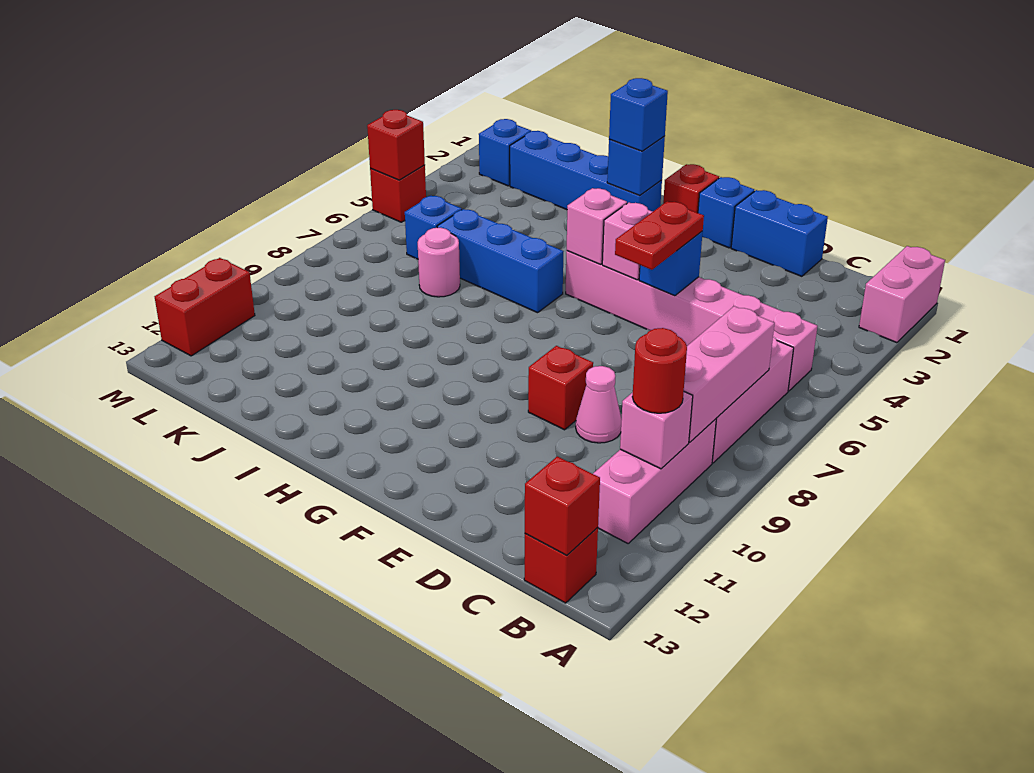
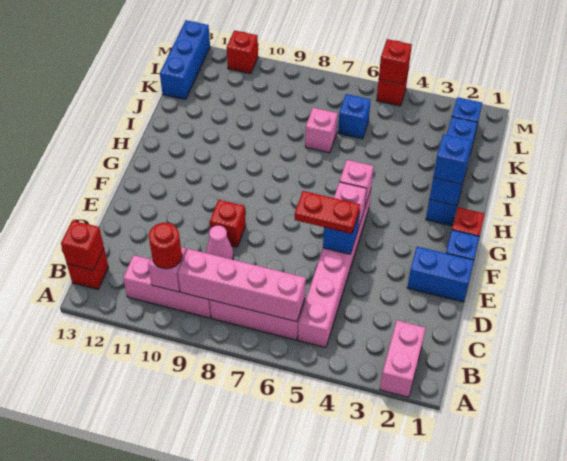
pink 1x2 brick [859,246,945,343] -> pink 1x2 brick turned to [380,321,425,397]
pink 1x3 brick [684,306,775,442] -> pink 1x4 brick [178,249,306,322]
blue 1x2 brick [731,190,828,276] -> blue 1x2 brick turned to [407,247,474,302]
blue 1x3 brick [437,209,564,313] -> blue 1x3 brick moved to [160,20,210,100]
pink 1x1 round brick [418,228,460,297] -> pink 1x1 brick [305,108,338,153]
red 1x2 brick [155,258,255,356] -> red 1x1 brick [227,30,258,74]

